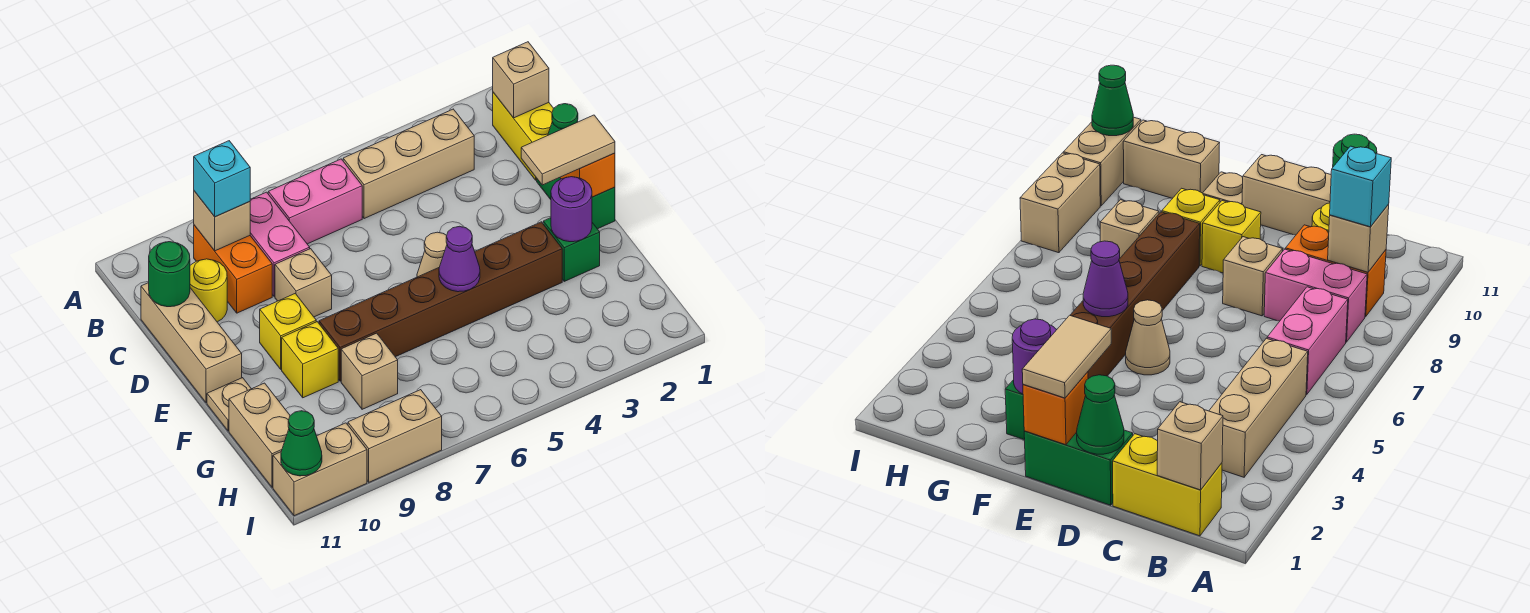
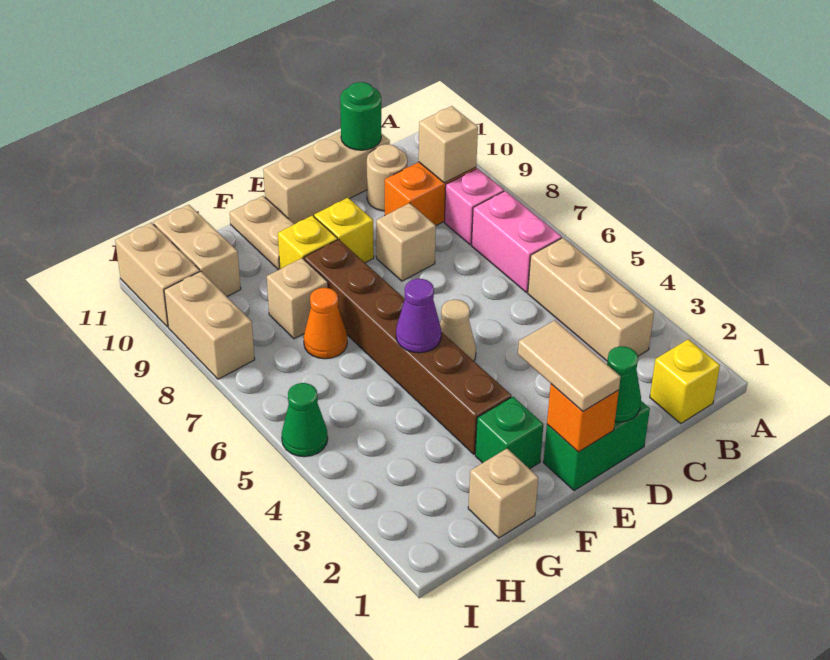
yellow 1x2 brick [493,92,554,180] -> yellow 1x1 brick [650,339,720,423]
tan 1x1 brick [493,42,549,118] -> tan 1x1 brick moved to [468,449,538,538]
pink 1x2 brick [250,192,310,297] -> pink 1x1 brick [444,168,504,245]
cyan 1x1 brick [194,141,250,217] -> none
yellow 1x1 round brick [190,259,227,322] -> tan 1x1 round brick [367,144,407,211]
purple 1x1 round brick [551,177,592,242] -> none
tan 1x1 plate [207,378,251,431] -> tan 1x2 plate [230,196,294,270]
none -> orange 1x1 cone [304,288,347,359]
tan 1x2 brick [229,383,290,487] -> tan 1x2 brick turned to [153,205,241,296]
green 1x1 cone [281,411,322,476] -> green 1x1 cone moved to [282,383,328,457]

